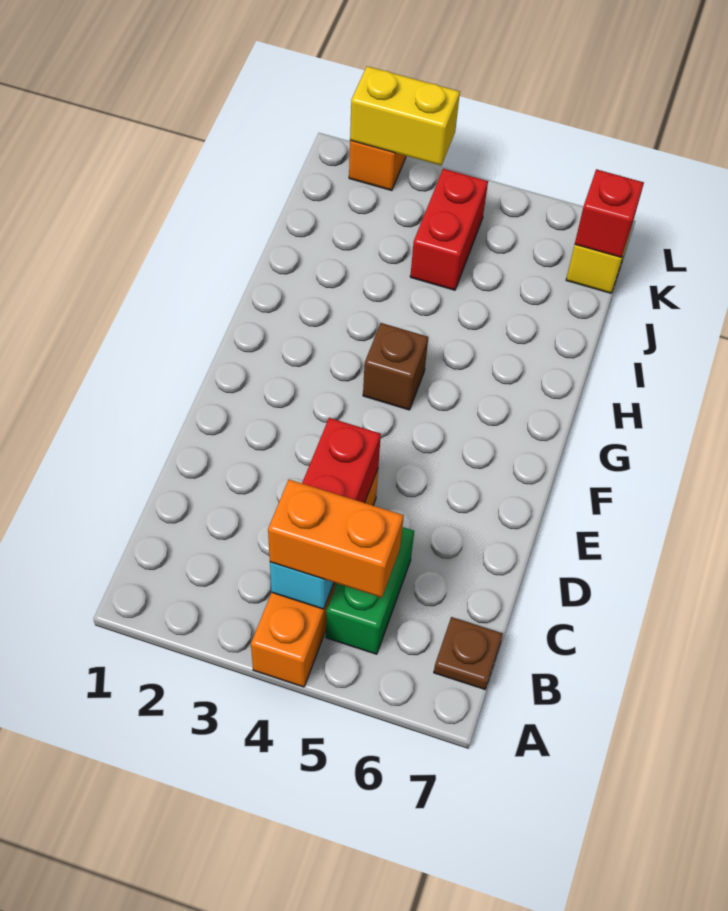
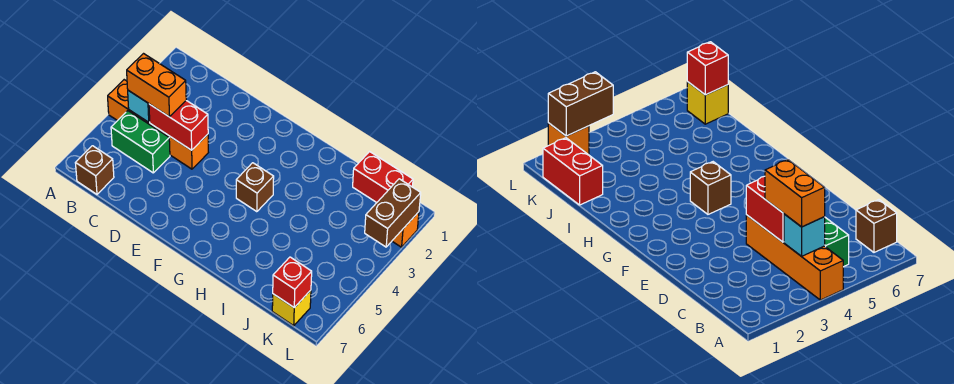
orange 1x2 brick [268,480,404,598] -> orange 1x2 brick turned to [127,54,186,117]
brown 1x1 plate [434,617,503,689] -> brown 1x1 brick [76,146,114,194]
red 1x2 brick [410,169,488,290] -> red 1x2 brick moved to [353,152,413,203]
yellow 1x2 brick [350,66,460,165] -> brown 1x2 brick [365,179,421,247]

